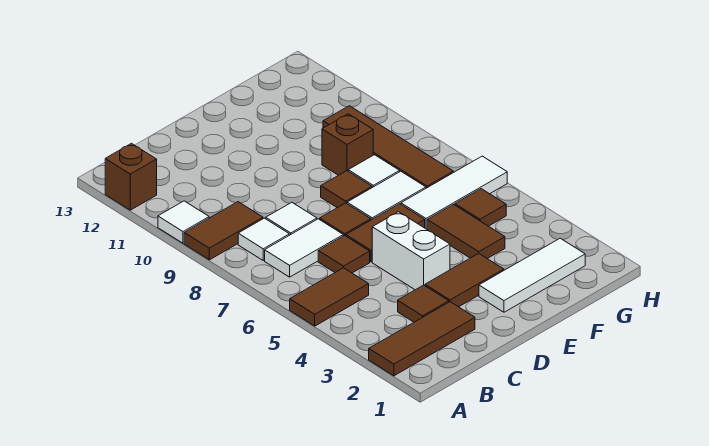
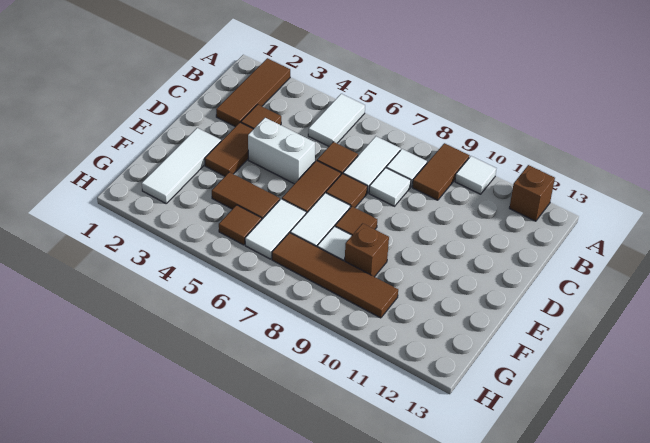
brown 1x2 tile [290,268,369,326] -> white 1x2 tile [308,94,365,146]
white 1x3 tile [401,156,507,229] -> white 1x2 tile [245,199,306,259]

